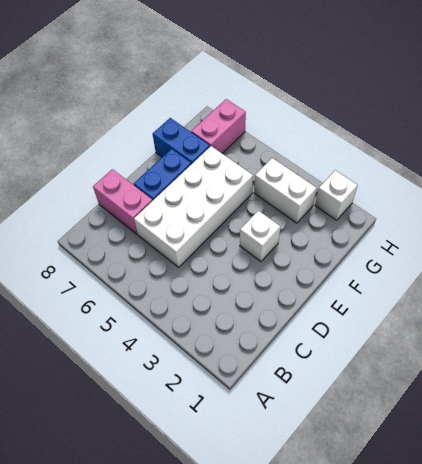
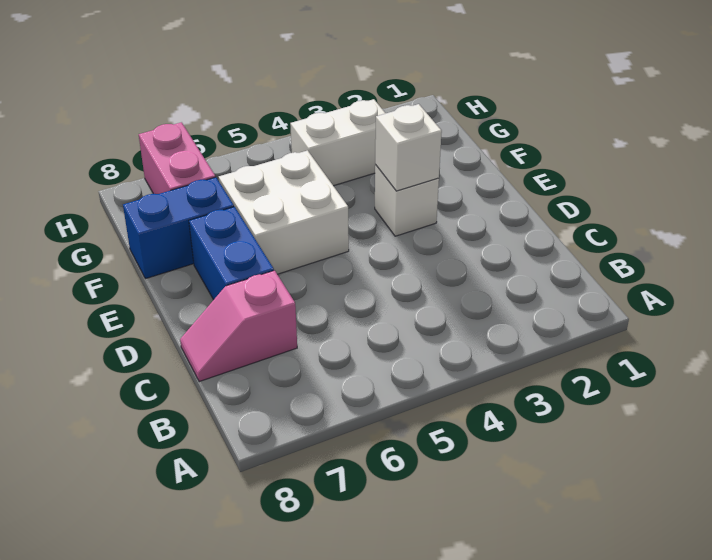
white 2x4 brick [134,146,253,267] -> white 2x2 brick [219,151,349,274]
pink 1x2 brick [93,169,152,234] -> pink 1x2 slope [180,270,297,382]
white 1x1 brick [315,170,358,220] -> white 1x1 brick moved to [375,104,442,191]

